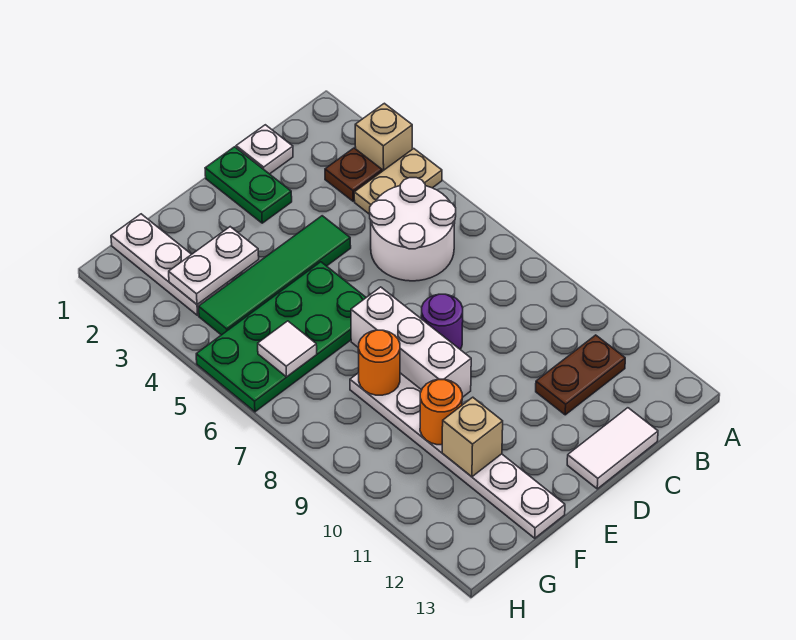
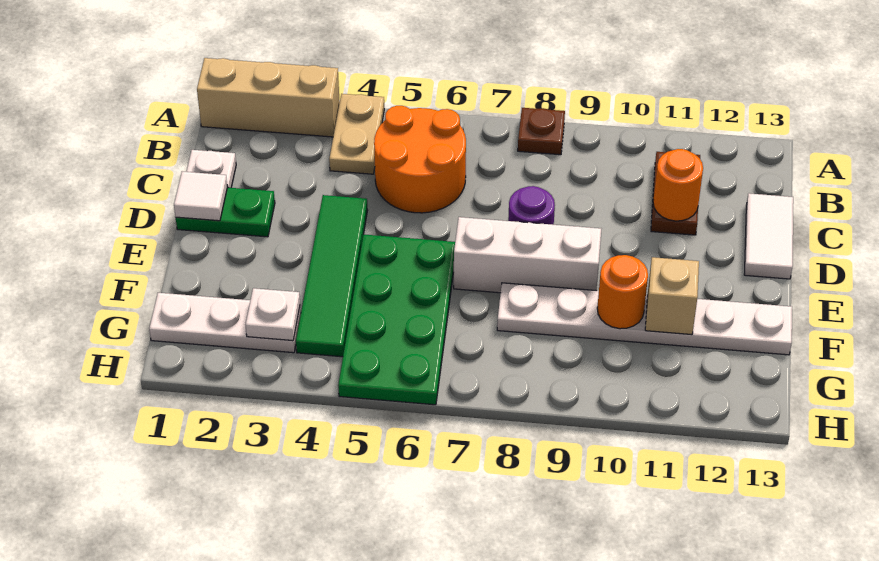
tan 1x1 brick [355,103,412,171] -> tan 1x3 brick [197,58,340,137]
brown 1x1 plate [325,148,382,201] -> brown 1x1 plate moved to [518,108,565,155]
white 2x2 round brick [370,178,456,281] -> orange 2x2 round brick [374,106,466,213]
white 1x2 plate [169,227,259,304] -> white 1x1 plate [246,288,300,341]
orange 1x1 round brick [358,330,400,395] -> orange 1x1 round brick moved to [653,149,703,221]
white 1x1 tile [258,321,317,377] -> white 1x1 tile moved to [174,171,227,221]

